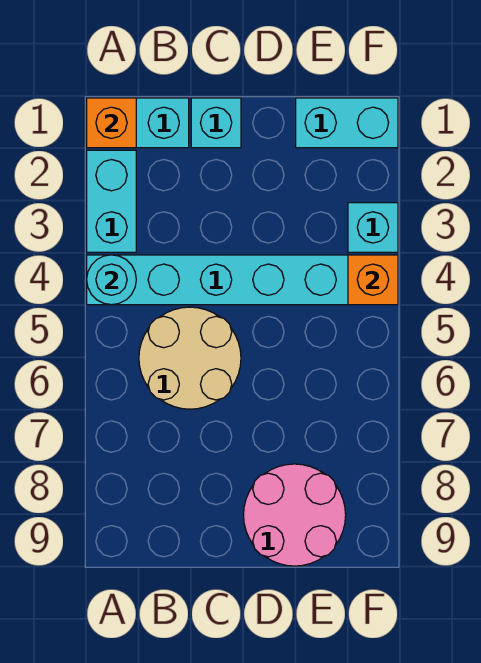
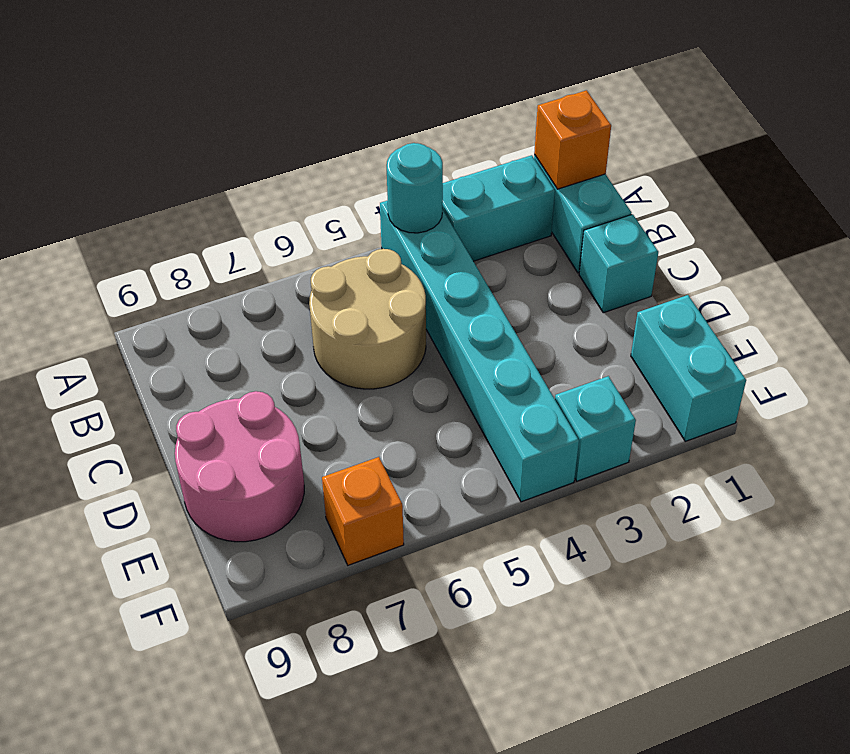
orange 1x1 brick [348,255,398,305] -> orange 1x1 brick moved to [322,457,404,565]

